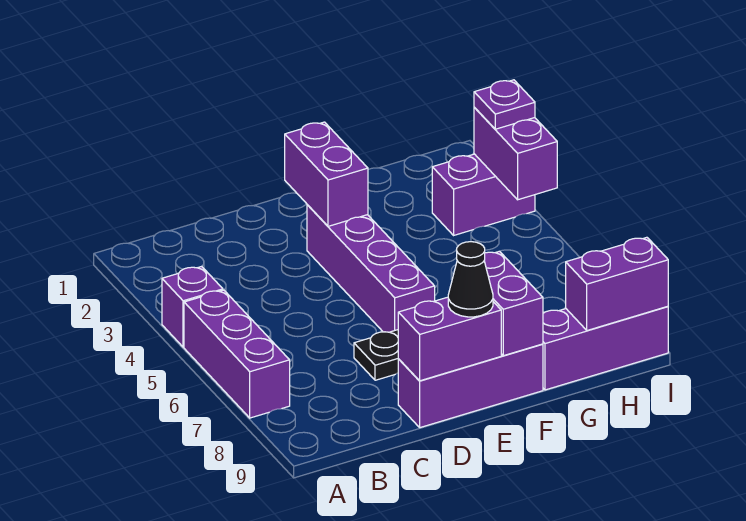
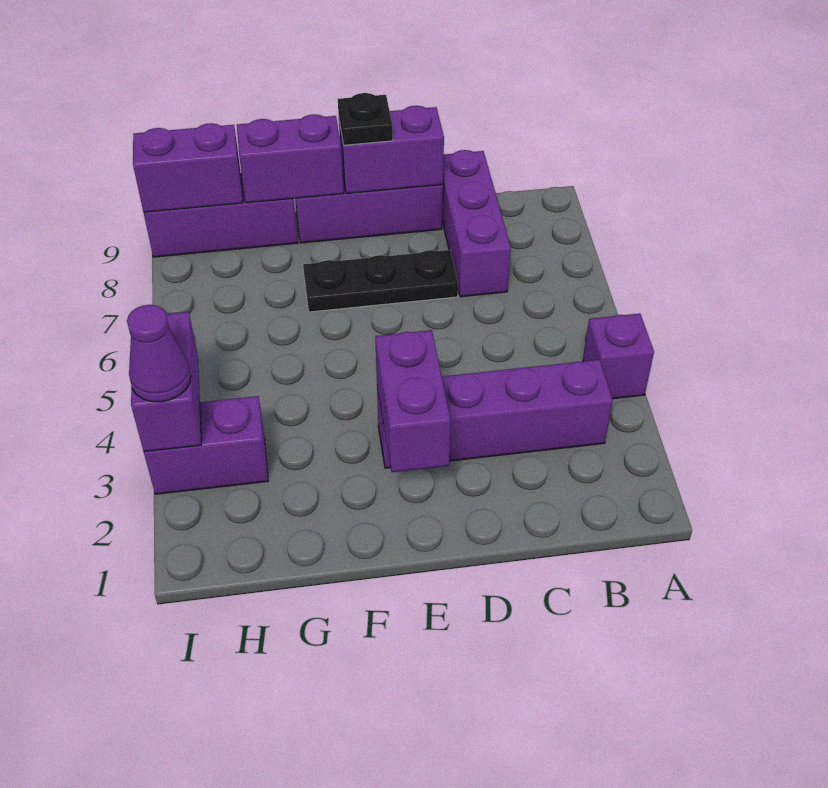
purple 1x3 brick [184,290,290,418] -> purple 1x3 brick moved to [442,150,511,297]
purple 1x4 brick [307,205,435,332] -> purple 1x4 brick turned to [377,360,613,468]
black 1x1 cone [448,242,493,317] -> black 1x1 plate [338,93,393,145]
purple 1x2 brick [484,251,543,356] -> purple 1x2 brick turned to [237,114,344,203]
purple 1x1 plate [474,80,535,129] -> purple 1x1 cone [127,305,191,402]

